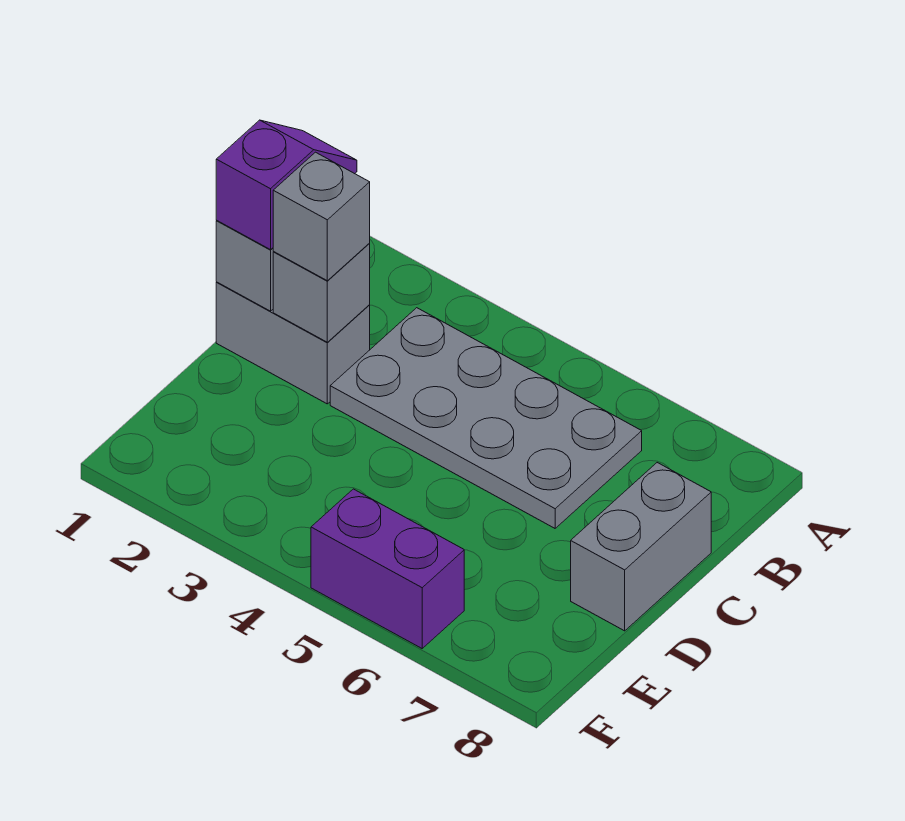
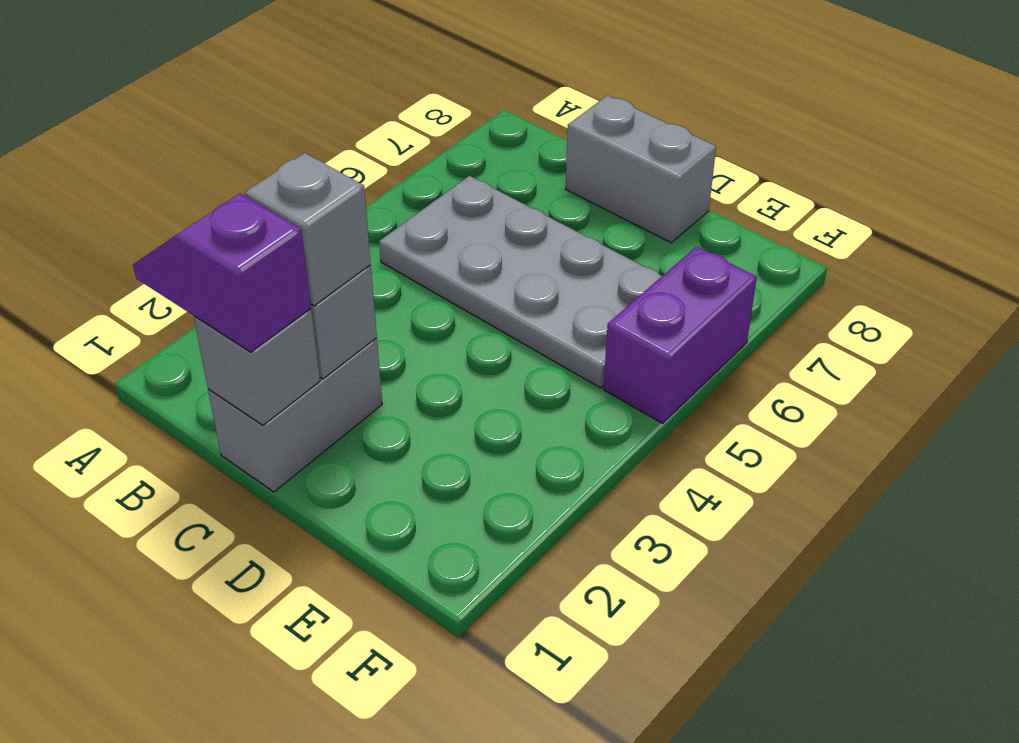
grey 2x4 plate [330,308,642,528] -> grey 2x4 plate turned to [379,176,662,388]

